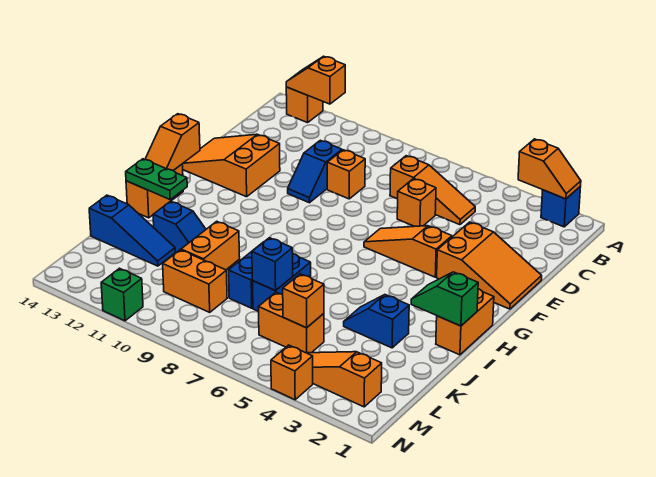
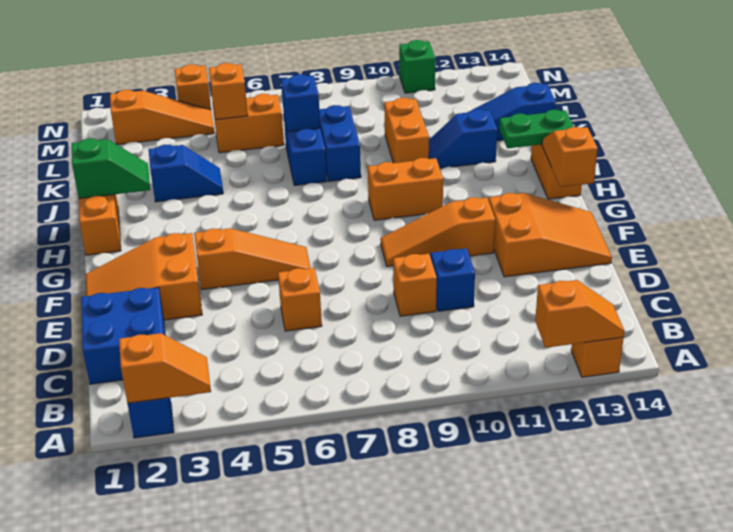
orange 1x2 slope [518,139,581,199] -> orange 1x2 slope turned to [119,333,211,403]
none -> blue 2x2 brick [81,287,165,384]
orange 1x3 slope [390,156,475,225] -> orange 1x3 slope moved to [380,197,495,266]
orange 1x2 brick [163,250,227,312] -> orange 1x2 brick moved to [368,158,443,220]

